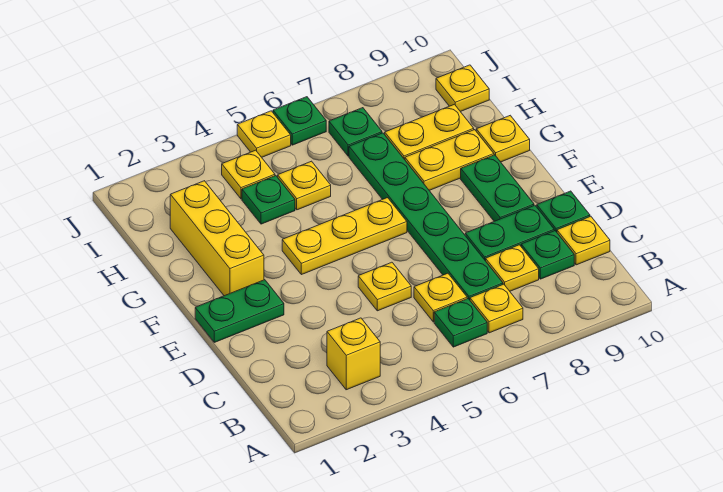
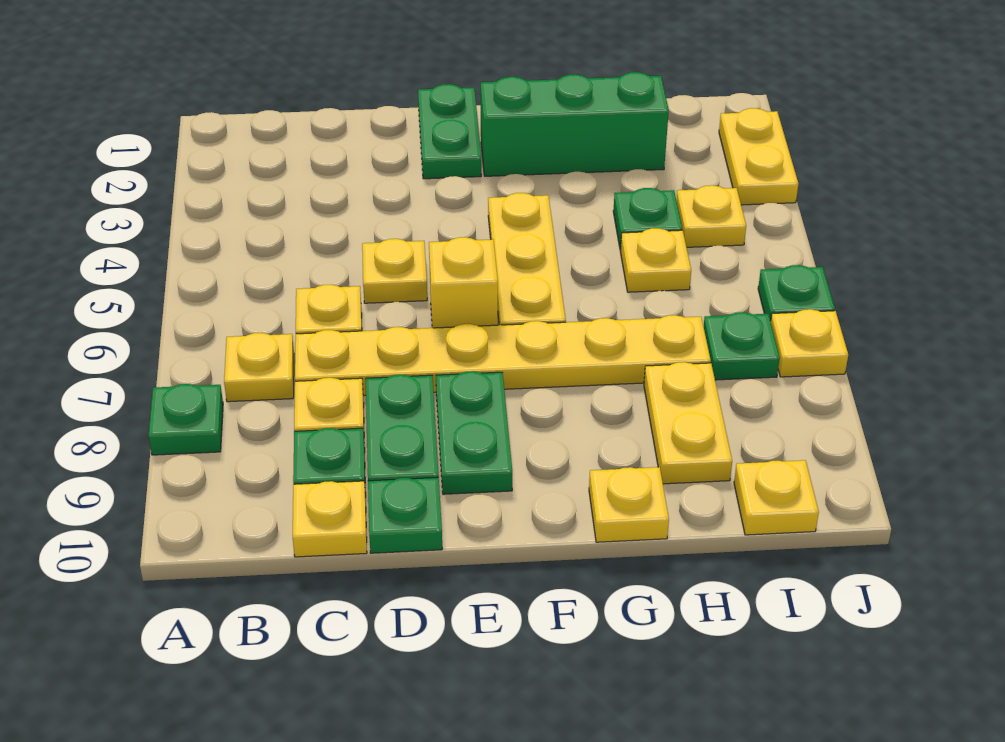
yellow 1x1 brick [327,318,380,390] -> yellow 1x1 brick moved to [429,237,498,328]
green 1x1 plate [434,299,487,347] -> green 1x1 plate moved to [148,384,223,455]
green 1x6 plate [349,133,503,300] -> yellow 1x6 plate [295,315,711,396]
green 1x2 plate [461,155,534,221] -> green 1x2 plate turned to [436,371,512,494]
yellow 1x3 brick [170,181,264,296] -> green 1x3 brick [481,72,669,176]
yellow 1x2 plate [405,130,494,190] -> yellow 1x2 plate moved to [719,108,798,205]
yellow 1x1 plate [237,111,291,157] -> yellow 1x1 plate moved to [771,309,848,377]

